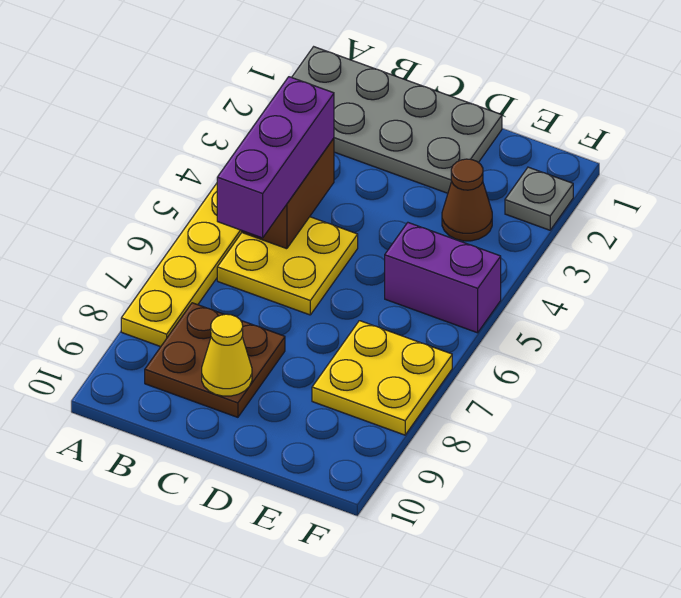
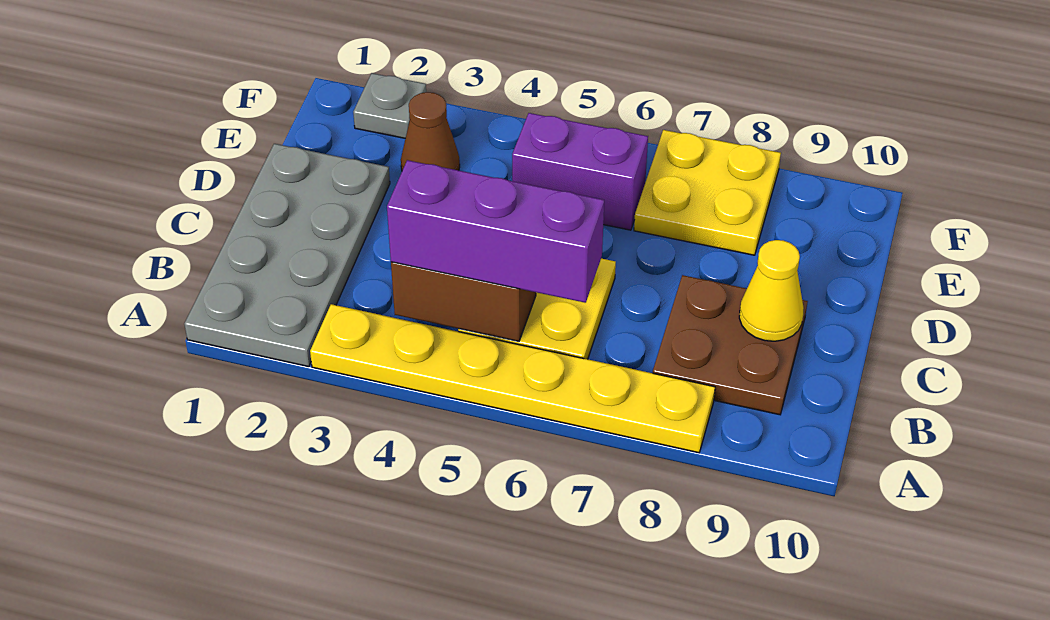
purple 1x2 brick [385,223,501,333] -> purple 1x2 brick turned to [512,113,648,230]

